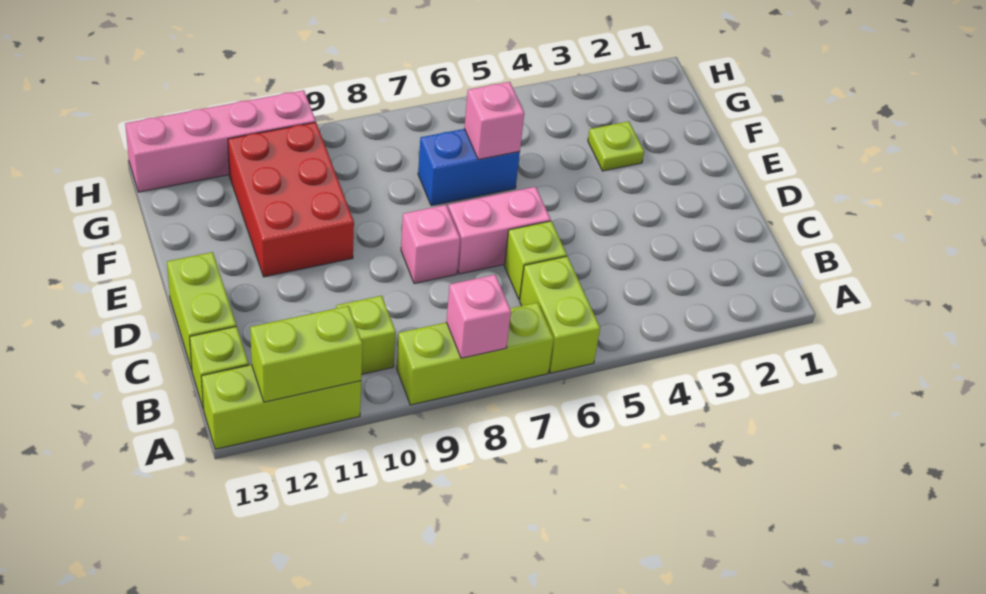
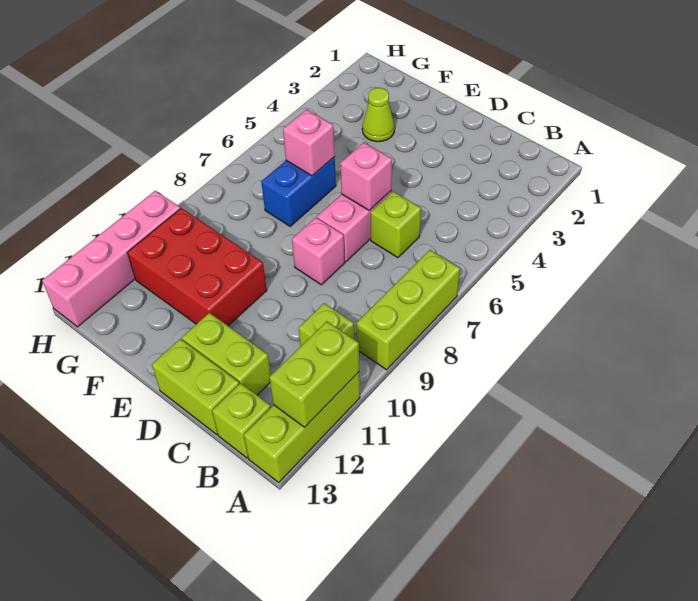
lime 1x2 brick [520,256,600,373] -> lime 1x2 brick moved to [182,313,271,395]
pink 1x1 brick [446,275,511,358] -> pink 1x1 brick moved to [340,142,392,210]
lime 1x1 plate [588,121,644,171] -> lime 1x1 cone [362,88,395,142]

